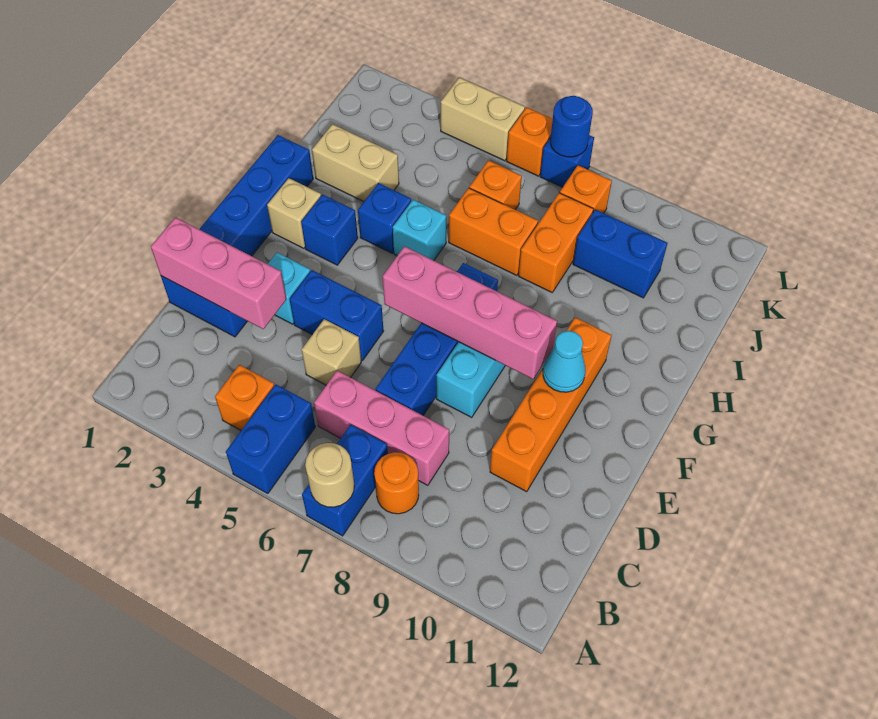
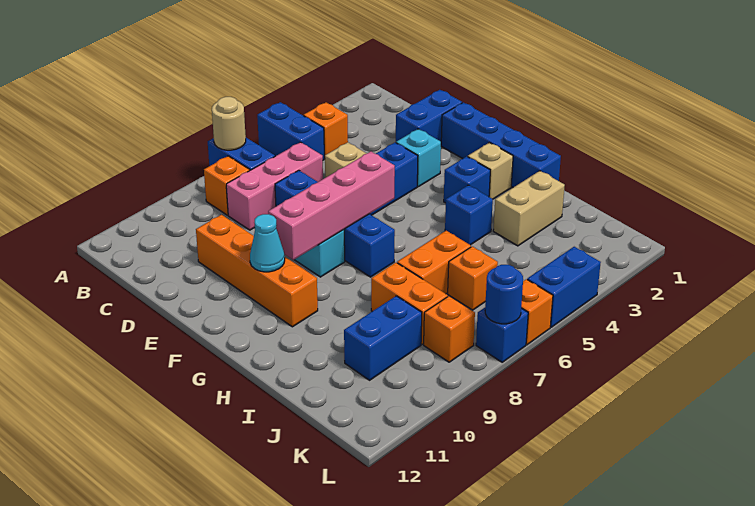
orange 1x1 round brick [374,452,419,514] -> orange 1x1 brick [204,156,250,215]
pink 1x3 brick [151,218,286,329] -> none
cyan 1x1 brick [393,200,446,260] -> none
tan 1x2 brick [441,77,525,161] -> blue 1x2 brick [527,247,601,327]

